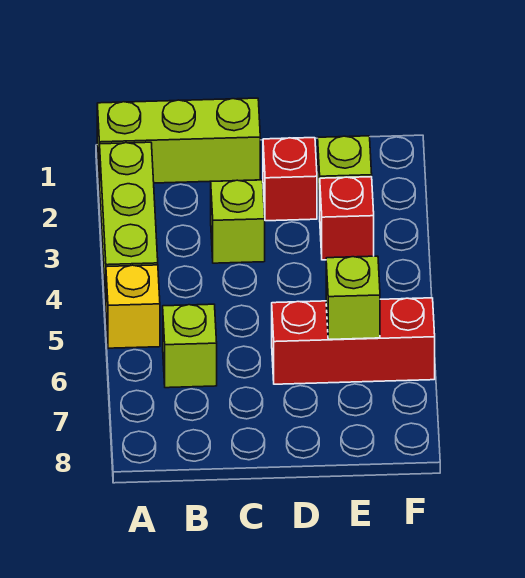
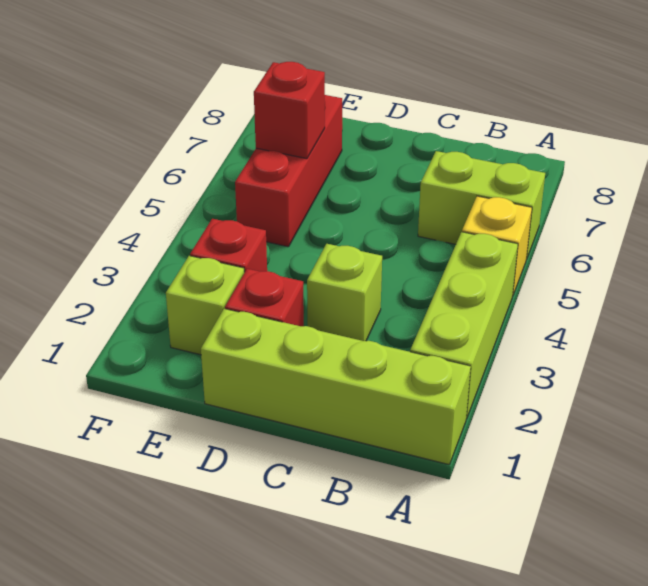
lime 1x3 brick [97,98,260,184] -> lime 1x4 brick [201,309,471,465]
lime 1x1 brick [163,304,217,388] -> lime 1x2 brick [418,151,545,259]
red 1x3 brick [272,298,435,384] -> red 1x3 brick turned to [235,95,342,247]
lime 1x1 brick [326,256,380,339] -> red 1x1 brick [254,62,325,159]

